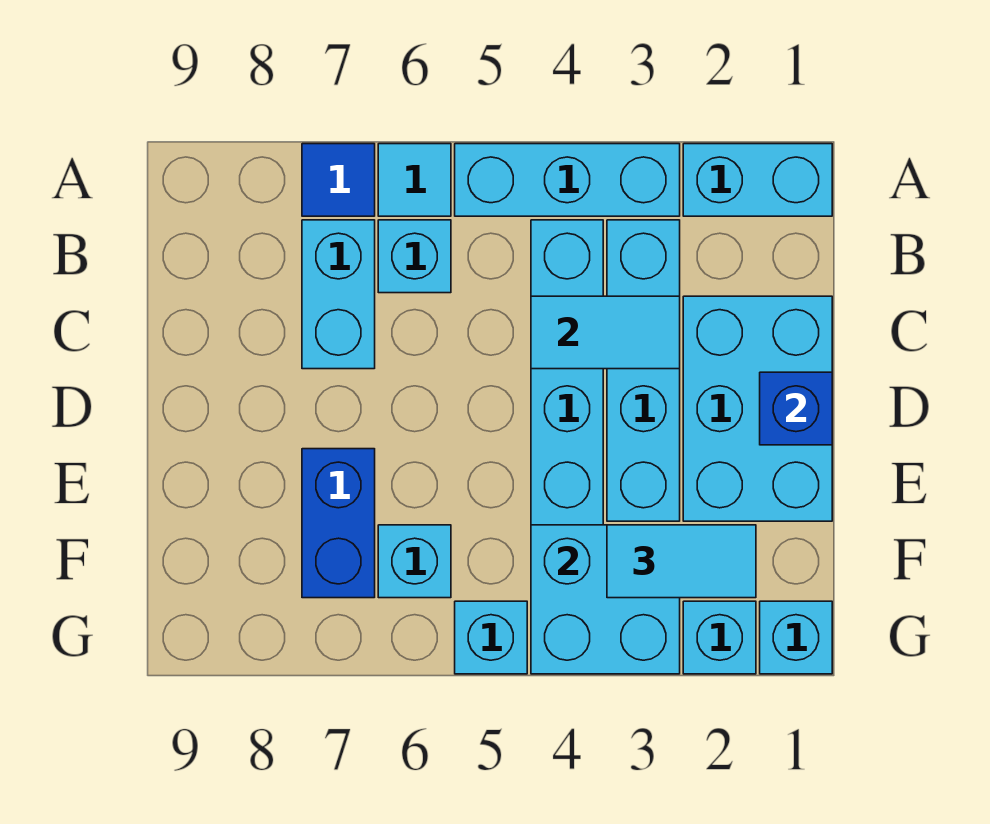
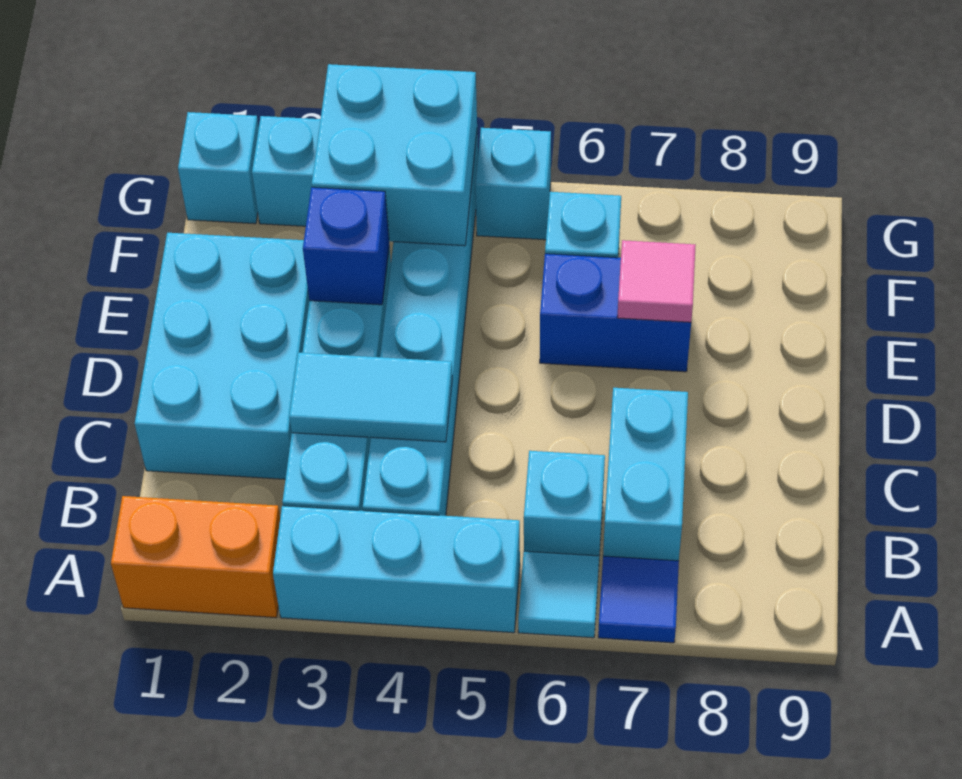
cyan 1x2 brick [683,144,832,216] -> orange 1x2 brick [111,496,280,617]
blue 1x1 brick [760,372,832,445] -> blue 1x1 brick moved to [303,187,389,305]
blue 1x2 brick [302,449,375,598] -> blue 1x2 brick turned to [540,254,691,372]
none -> pink 1x1 tile [617,240,696,322]
cyan 1x2 tile [607,525,756,598] -> none

